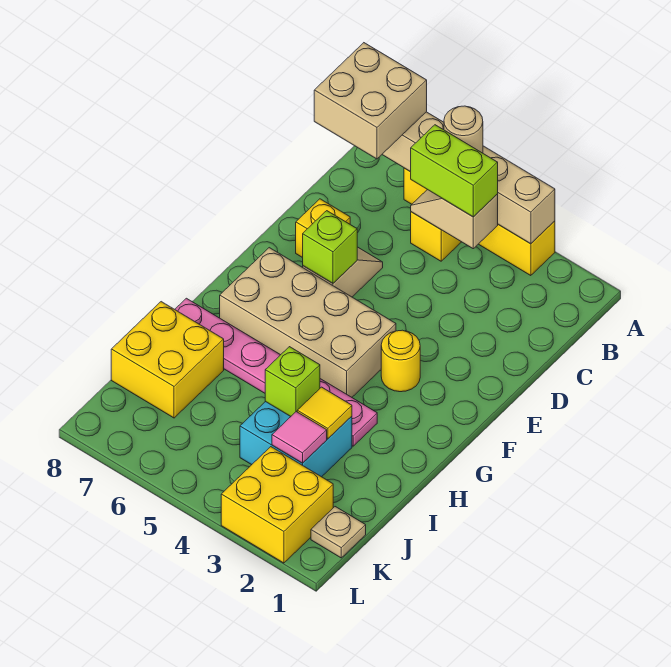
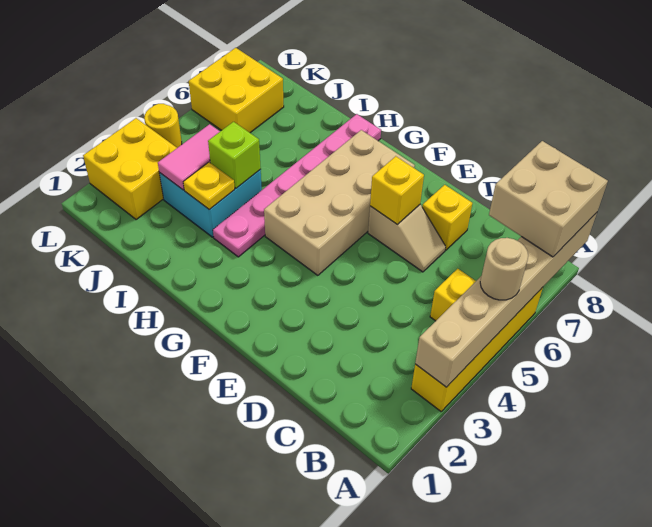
tan 1x2 slope [411,189,498,249] -> none
lime 1x2 brick [411,125,498,217] -> none
lime 1x1 brick [303,211,357,283] -> yellow 1x1 brick [370,156,424,224]
yellow 1x1 round brick [381,330,420,392] -> yellow 1x1 round brick moved to [144,104,182,148]
yellow 1x1 tile [297,387,352,439] -> yellow 1x1 plate [183,162,235,210]
yellow 2x2 brick [111,302,224,418] -> yellow 2x2 brick moved to [189,48,284,133]
pink 1x1 tile [272,412,327,463] -> pink 1x2 tile [158,124,220,190]
tan 1x1 plate [311,507,366,558] -> none

